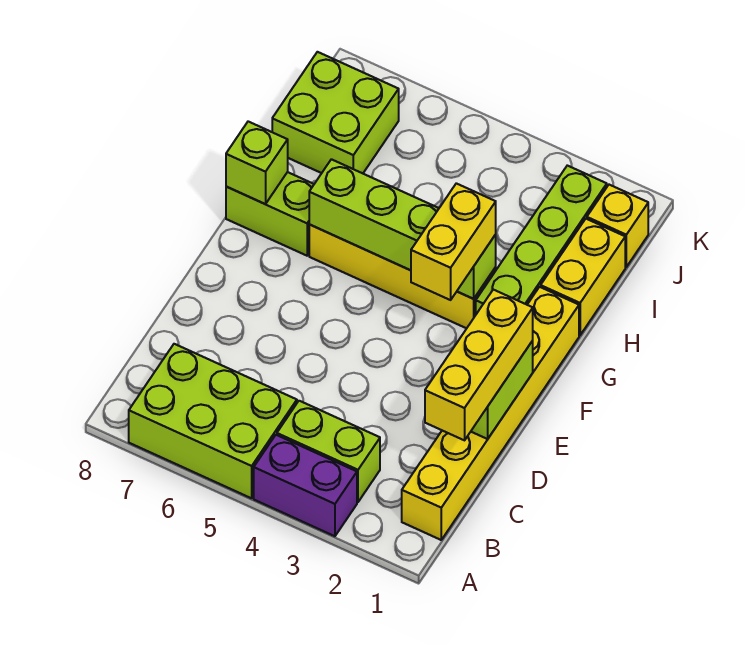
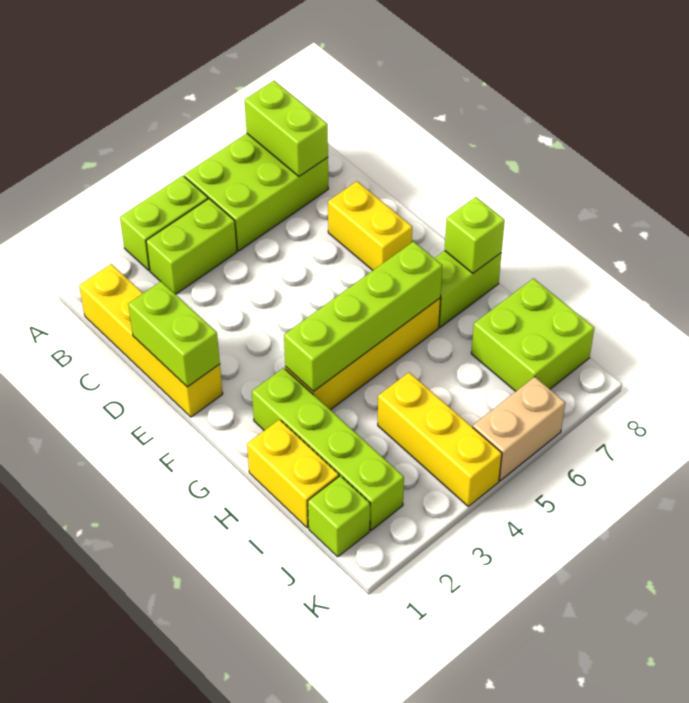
purple 1x2 brick [254,435,357,536] -> lime 1x2 brick [120,176,208,270]
none -> lime 1x2 brick [245,81,328,176]
yellow 1x6 brick [402,287,579,540] -> yellow 1x4 brick [79,264,223,417]
yellow 1x3 brick [425,290,533,440] -> yellow 1x3 brick moved to [378,373,502,506]
yellow 1x2 brick [411,183,496,300] -> yellow 1x2 brick moved to [328,181,412,270]
yellow 1x1 brick [587,185,648,267] -> lime 1x1 brick [308,476,370,557]
none -> tan 1x2 brick [473,377,565,481]

